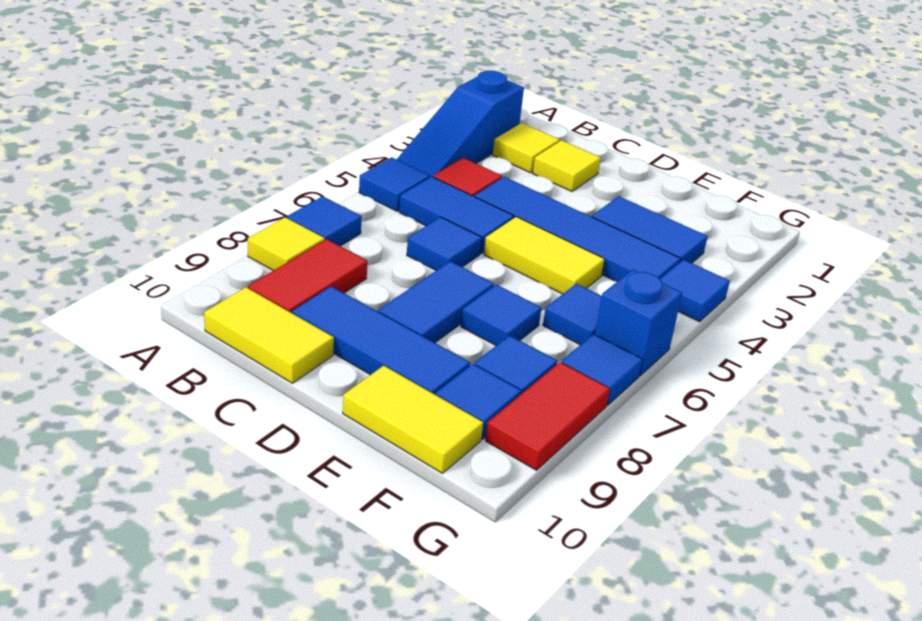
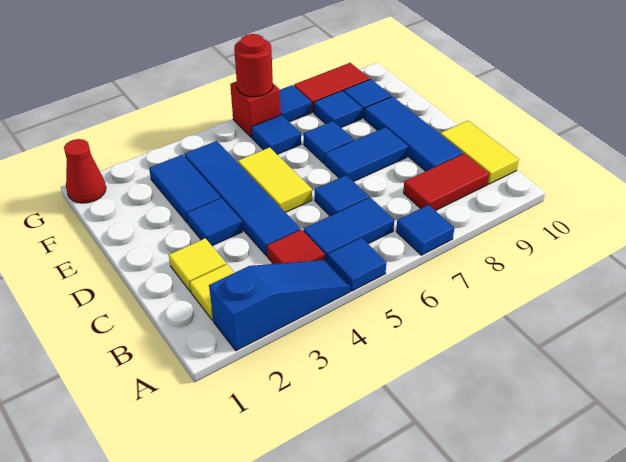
yellow 1x1 tile [248,217,325,271] -> none
blue 1x2 tile [399,177,514,254] -> blue 1x2 tile turned to [303,197,394,261]
yellow 1x2 tile [343,366,483,473] -> none
none -> red 1x1 cone [64,139,106,203]
blue 1x1 tile [660,259,730,322] -> blue 1x1 tile moved to [187,198,243,246]
blue 1x1 brick [595,269,682,376] -> red 1x1 brick [230,81,281,137]
none -> red 1x1 round brick [234,34,273,97]

